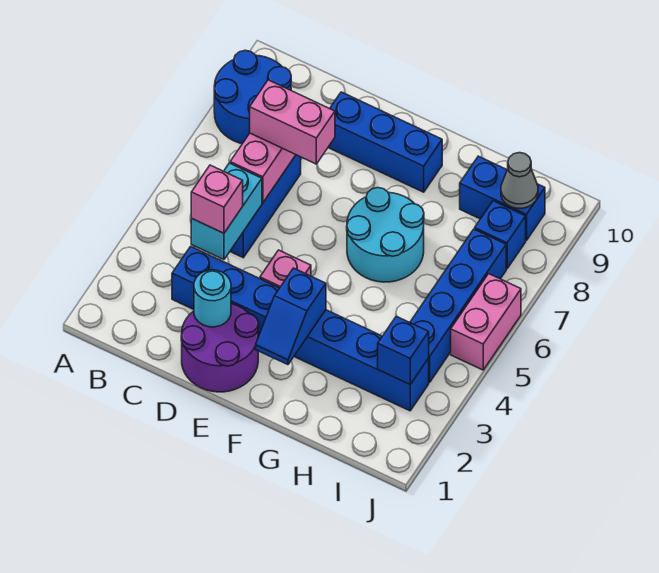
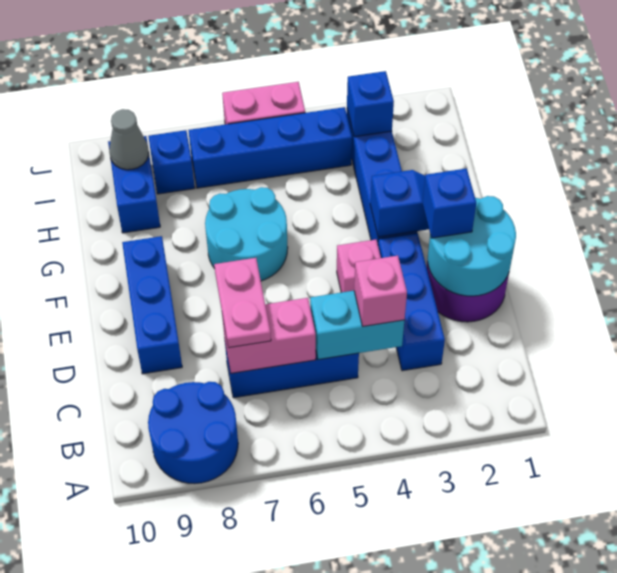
pink 1x2 brick [250,80,335,164] -> pink 1x2 plate [214,258,271,348]
cyan 1x1 round brick [194,270,231,327] -> cyan 2x2 round brick [428,196,516,296]
none -> blue 1x1 brick [423,168,476,238]

